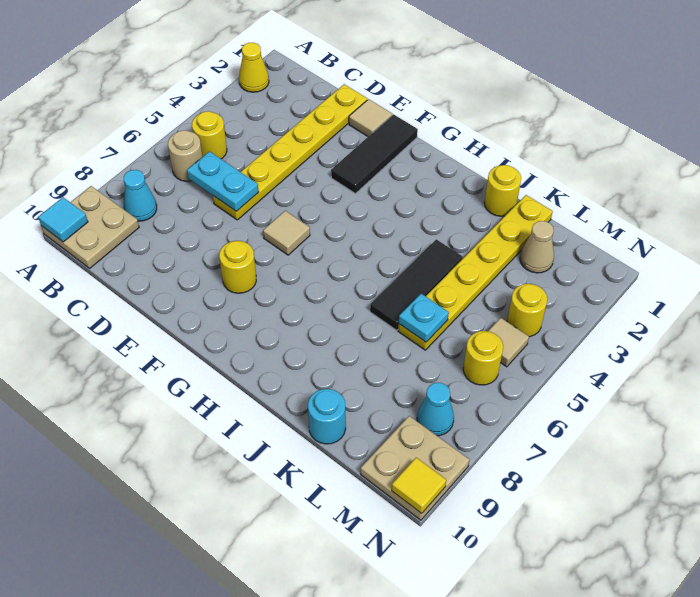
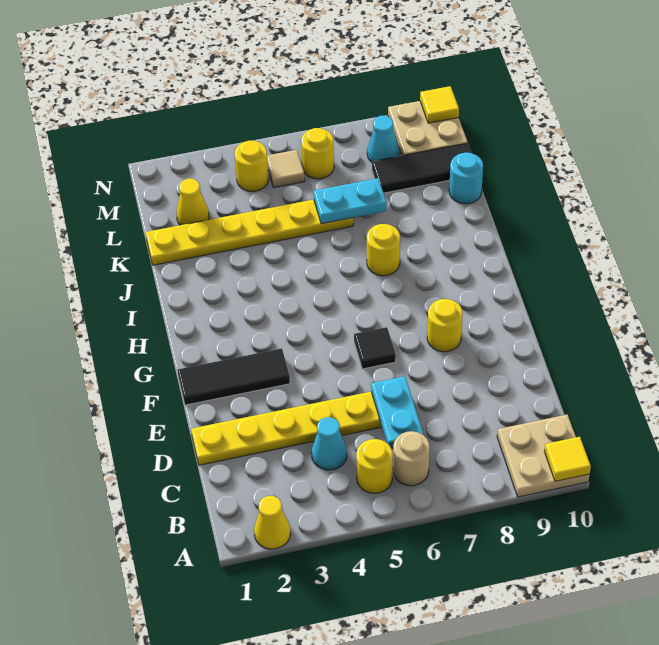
cyan 1x1 tile [38,197,88,242] -> yellow 1x1 tile [544,437,591,481]
cyan 1x1 cone [124,170,157,221] -> cyan 1x1 cone moved to [312,417,347,470]
tan 1x1 tile [349,99,392,136] -> none
tan 1x1 tile [263,211,310,255] -> black 1x1 tile [354,327,396,369]
yellow 1x1 round brick [484,165,521,216] -> yellow 1x1 round brick moved to [367,224,400,276]
black 1x3 tile [370,239,463,330] -> black 1x3 tile moved to [372,143,471,193]
cyan 1x1 plate [399,294,449,342] -> cyan 1x2 plate [313,178,387,224]
tan 1x1 cone [520,221,554,273] -> yellow 1x1 cone [176,179,209,225]

